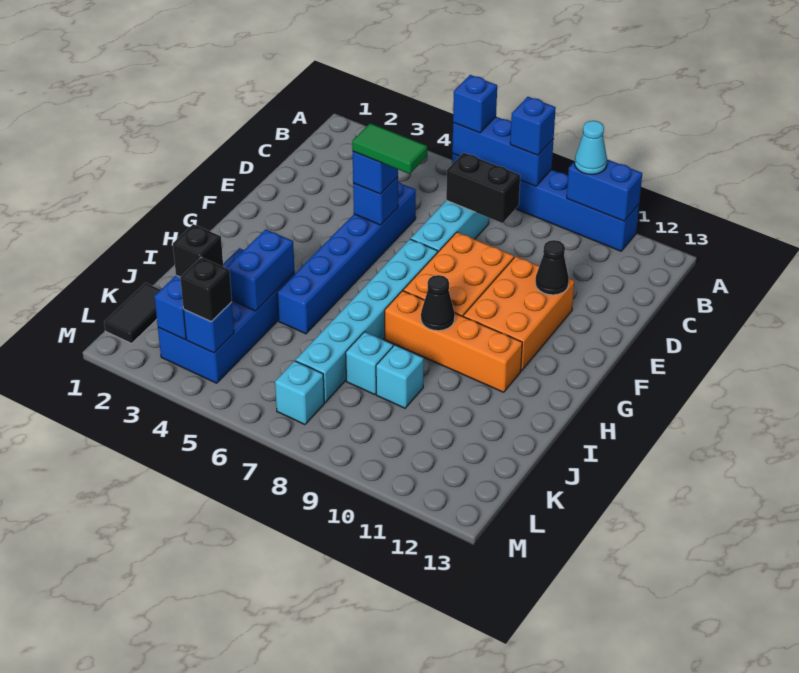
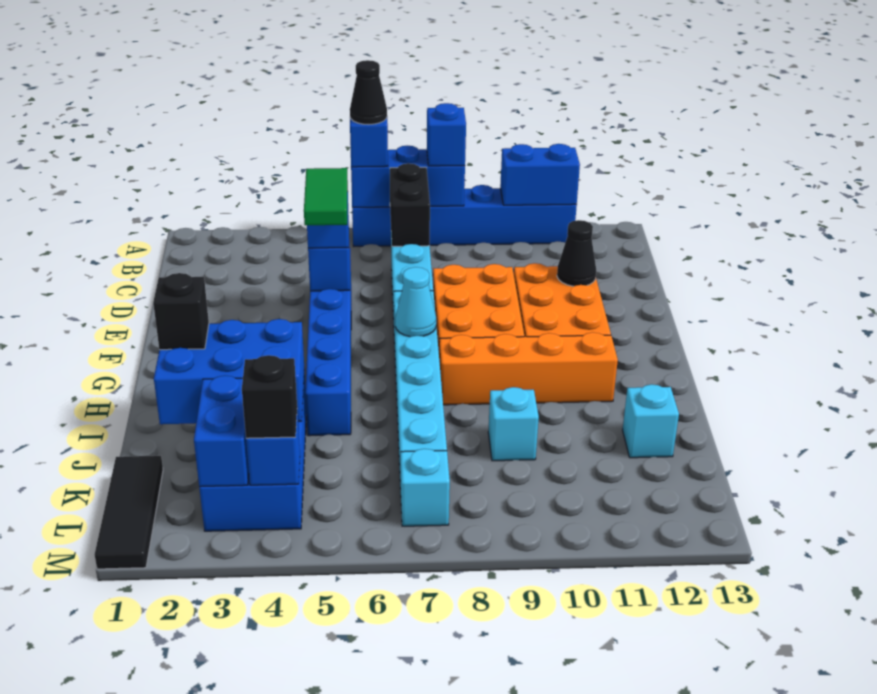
cyan 1x1 cone [575,121,607,174] -> cyan 1x1 cone moved to [395,267,436,337]
black 1x2 brick [446,153,520,223] -> black 1x2 brick turned to [390,163,430,246]
green 1x2 tile [352,123,427,174] -> green 1x2 tile turned to [304,168,348,225]
black 1x1 cone [421,275,455,331] -> black 1x1 cone moved to [350,60,387,125]
blue 1x2 brick [226,229,295,311] -> blue 2x3 brick [154,319,304,424]
cyan 1x1 brick [346,332,393,395] -> cyan 1x1 brick moved to [623,384,679,458]
black 1x2 tile [104,283,160,343] -> black 1x3 tile [95,456,163,569]
black 1x1 brick [173,224,223,277] -> black 1x1 brick moved to [153,273,209,350]

